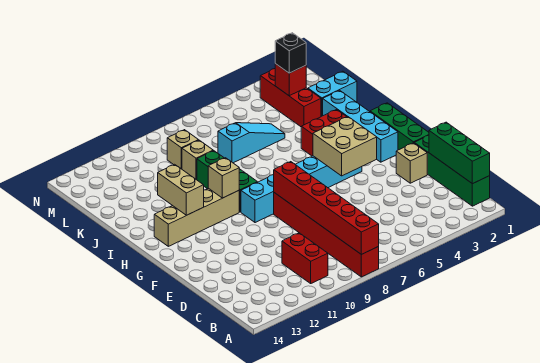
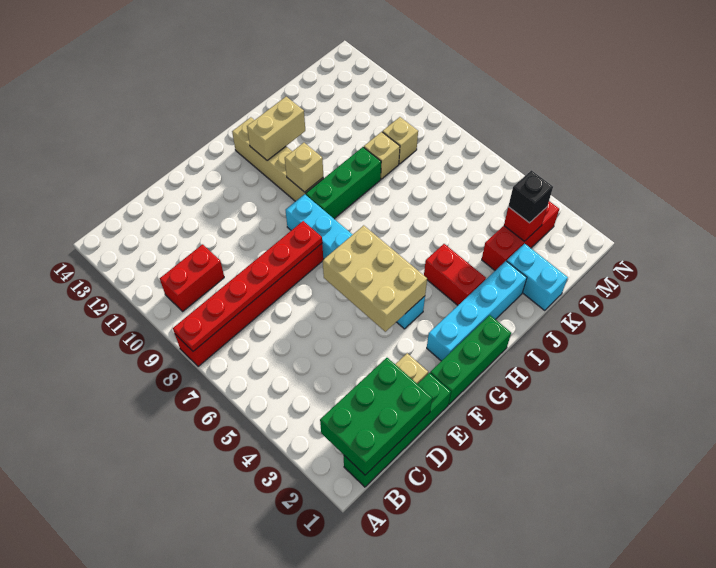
red 1x6 brick [274,162,379,254] -> red 1x6 plate [173,221,322,351]
green 1x3 brick [429,122,490,184] -> green 2x3 brick [320,358,432,475]
tan 2x2 brick [313,117,377,176] -> tan 2x3 brick [323,225,427,332]
cyan 1x3 slope [218,123,285,163] -> none

